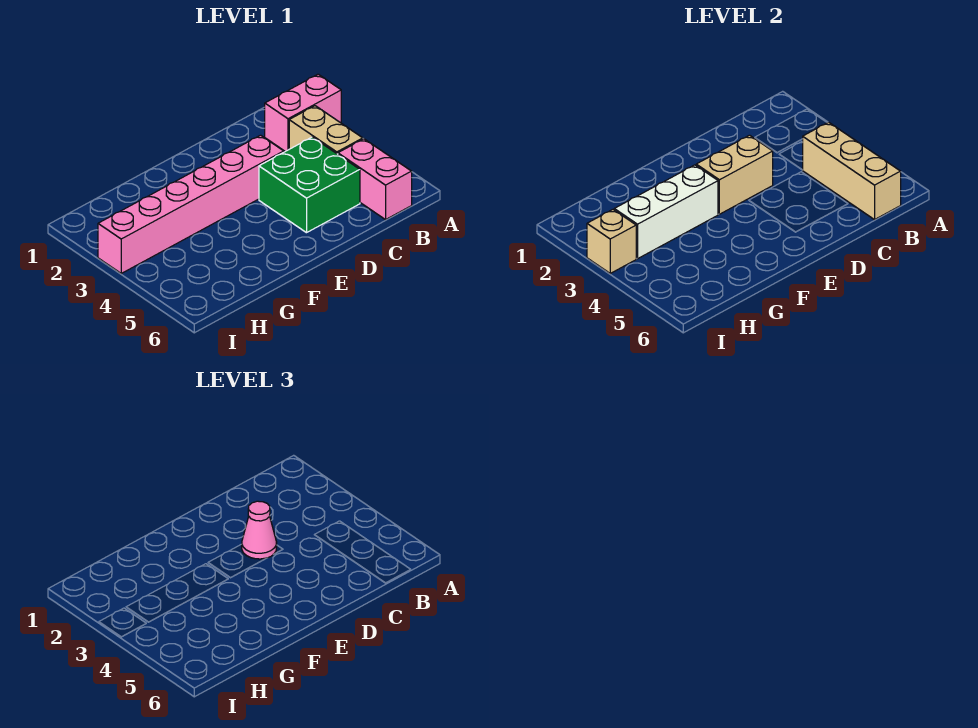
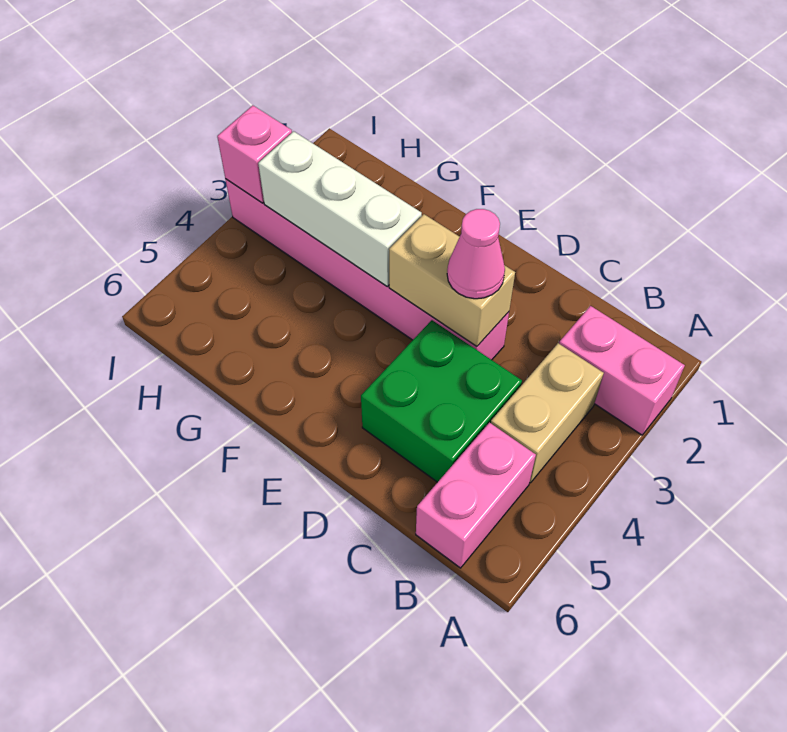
tan 1x3 brick [803,122,901,220] -> none
tan 1x1 brick [587,210,636,273] -> pink 1x1 brick [217,105,292,203]

